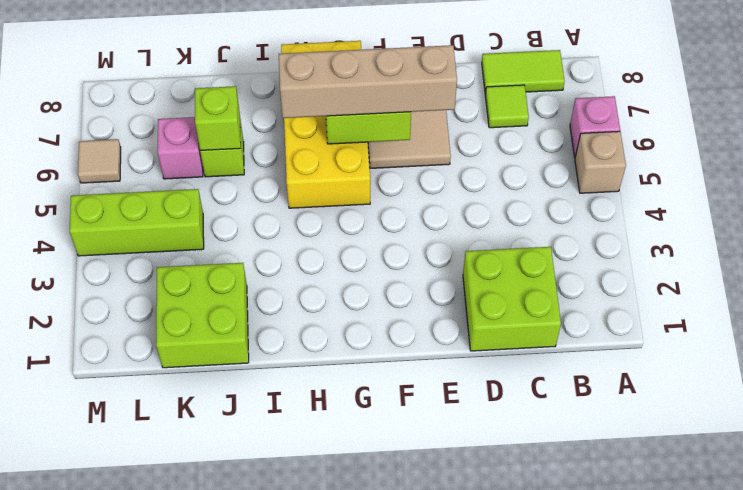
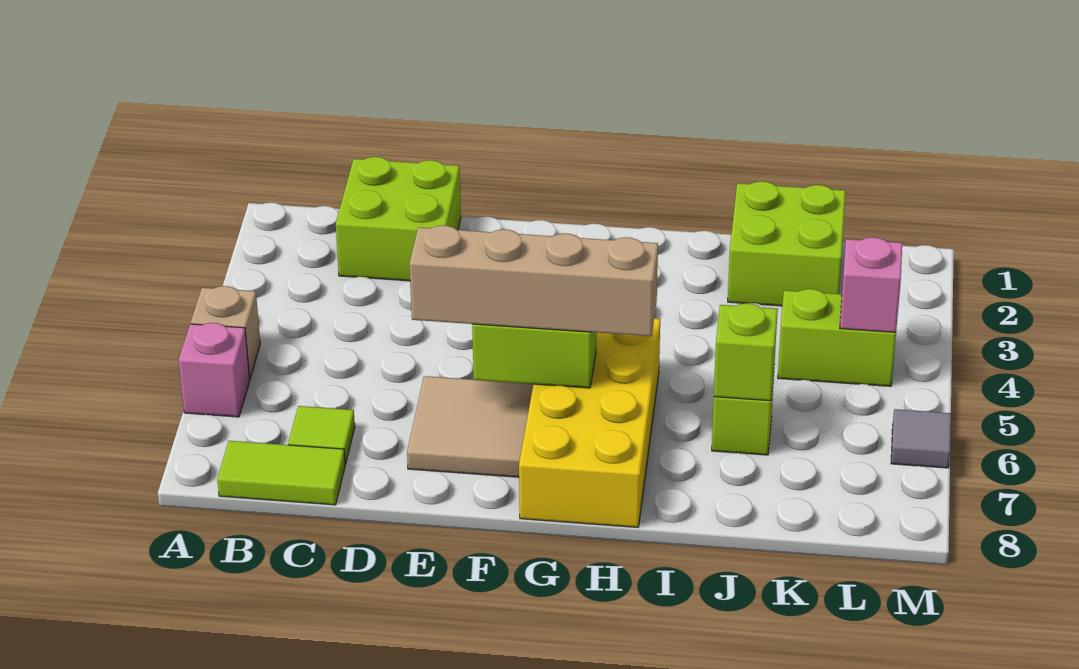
lime 1x3 brick [70,189,204,256] -> lime 1x2 brick [778,289,896,386]
pink 1x1 brick [158,117,203,179] -> pink 1x1 brick moved to [840,237,902,332]
tan 1x1 tile [78,139,121,183] -> grey 1x1 tile [891,409,951,468]

